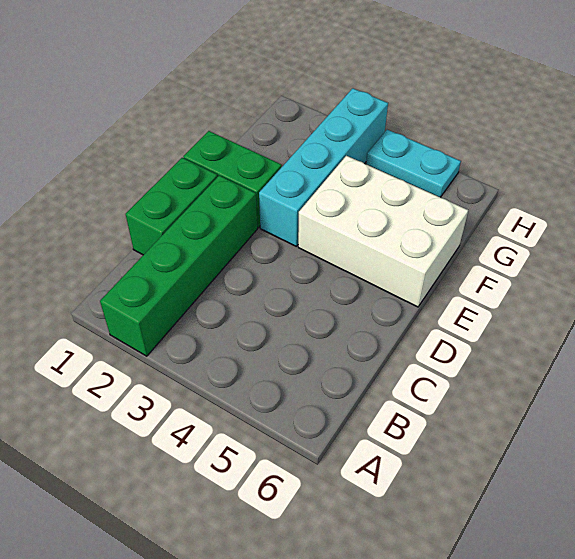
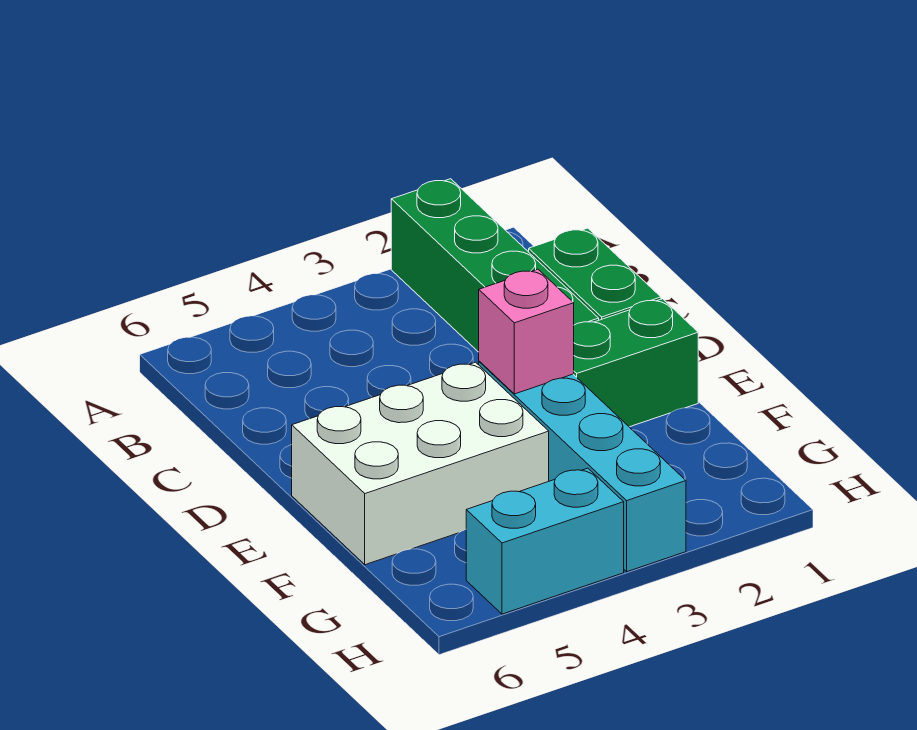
none -> pink 1x1 brick [479,269,574,394]
cyan 1x2 plate [366,130,461,197] -> cyan 1x2 brick [466,468,624,614]

